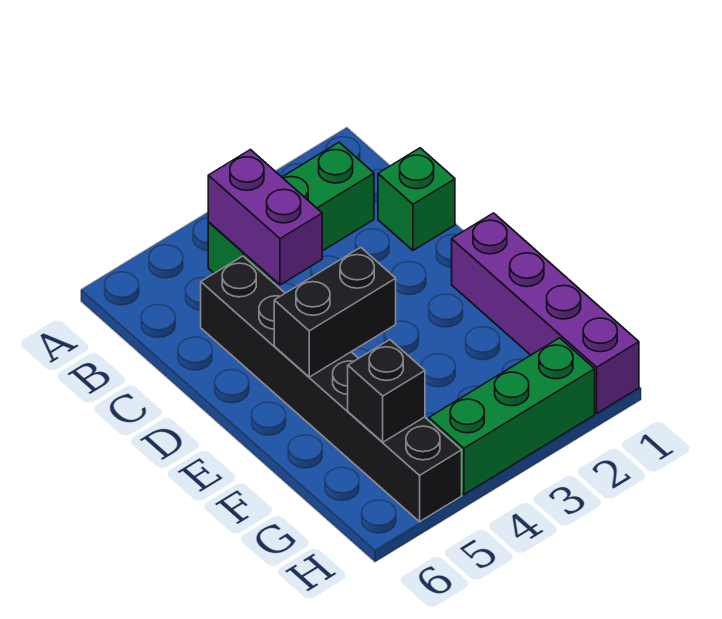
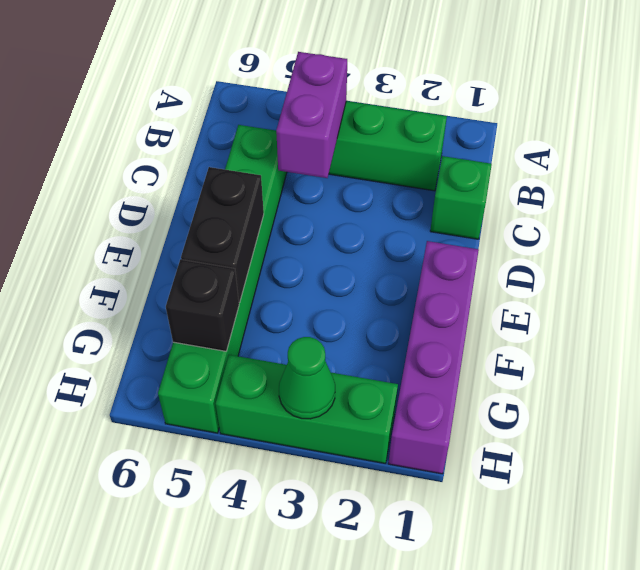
black 1x6 brick [201,256,462,522] -> green 1x6 brick [158,125,287,433]
black 1x2 brick [274,247,396,377] -> black 1x2 brick turned to [181,167,264,303]
none -> green 1x1 cone [279,337,335,419]

